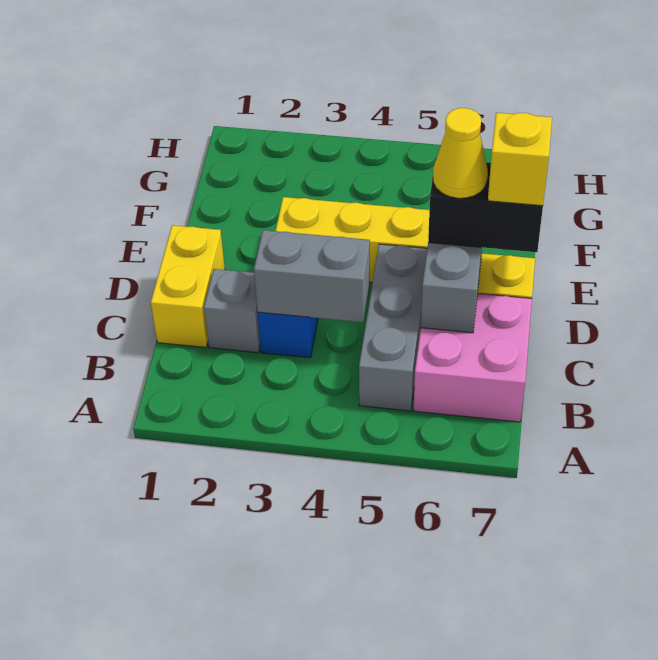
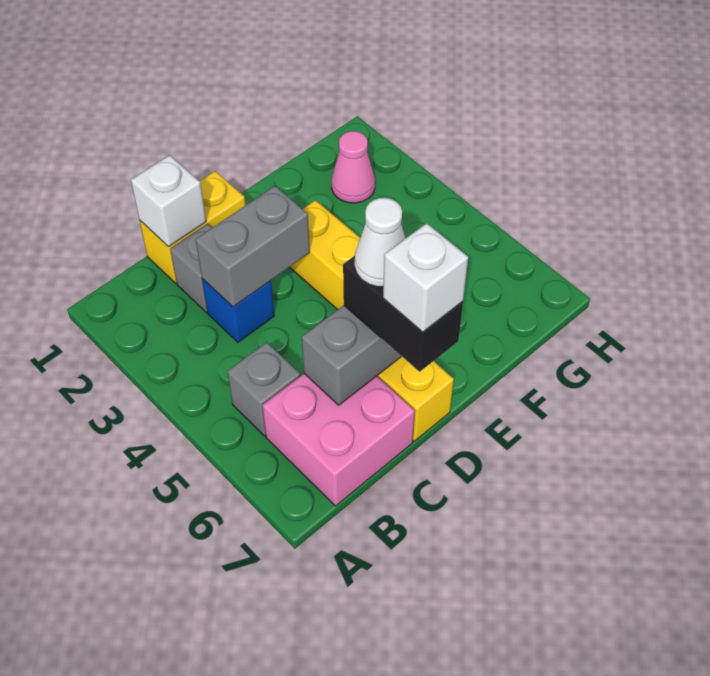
grey 1x3 brick [359,244,427,411] -> grey 1x1 brick [227,342,300,436]
none -> white 1x1 brick [131,155,206,247]
grey 1x2 brick [254,230,370,322] -> grey 1x2 brick turned to [196,186,310,307]
yellow 1x1 cone [433,108,488,198] -> white 1x1 cone [355,198,406,287]
yellow 1x1 brick [488,113,552,206] -> white 1x1 brick [383,223,468,332]
none -> pink 1x1 cone [331,131,375,203]

